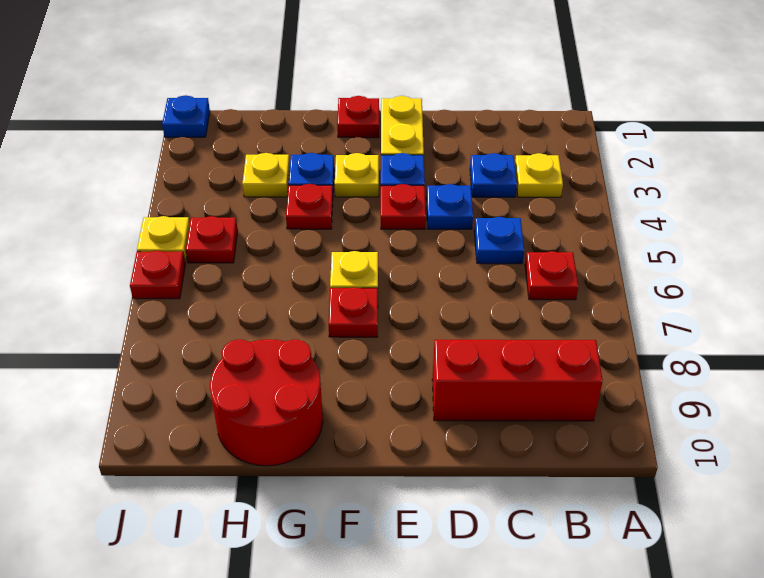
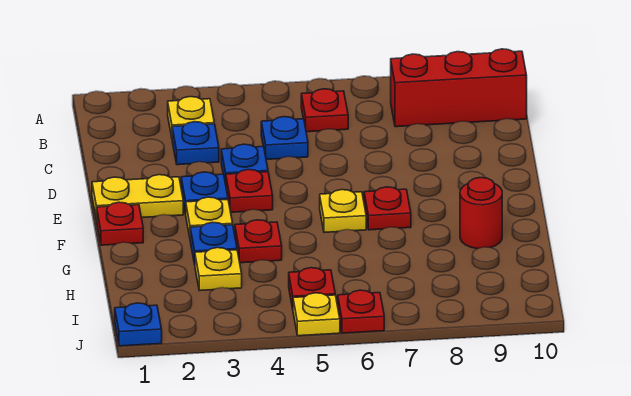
red 1x3 brick [432,340,603,421] -> red 1x3 brick turned to [391,49,527,127]
red 2x2 round brick [210,339,323,466] -> red 1x1 round brick [460,178,502,249]

